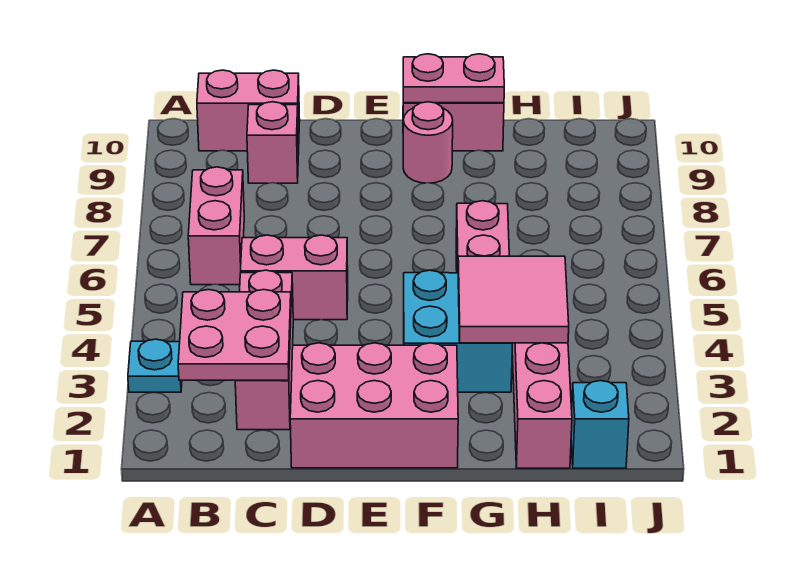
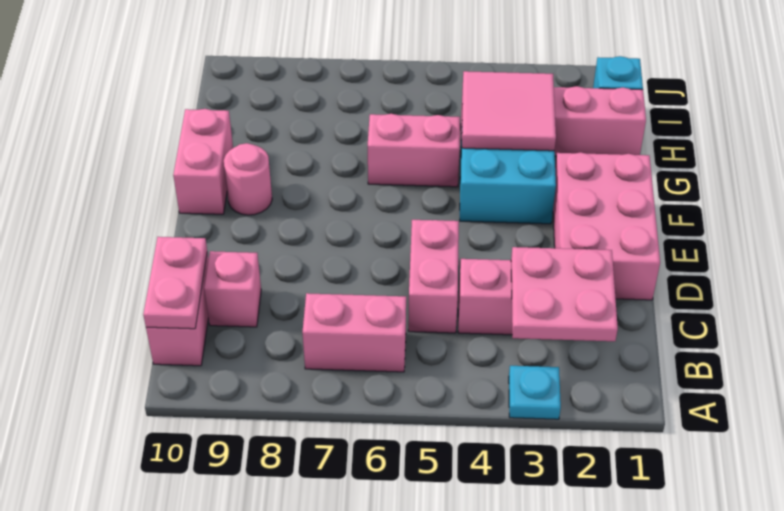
pink 1x2 plate [403,54,504,103] -> pink 1x2 plate moved to [143,237,207,329]

